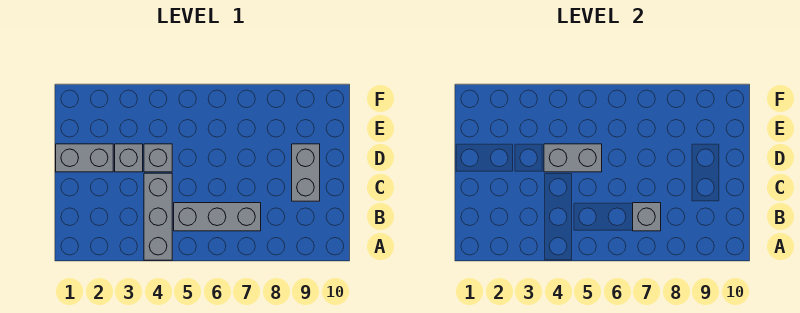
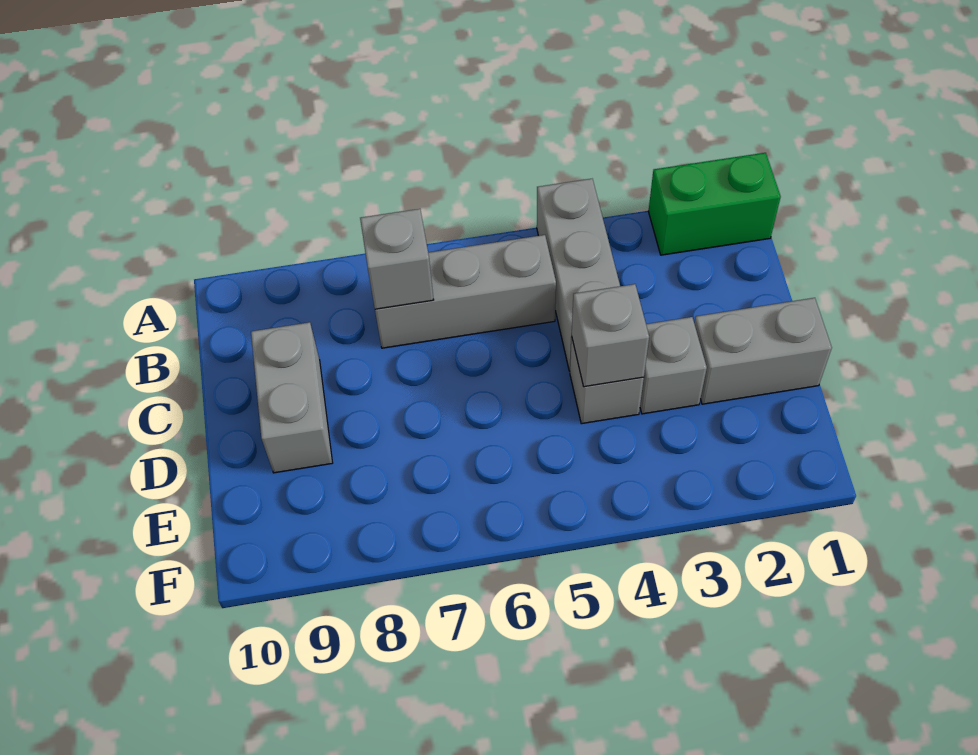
none -> green 1x2 brick [648,153,781,255]
grey 1x2 brick [544,144,602,172] -> grey 1x1 brick [572,284,649,387]

